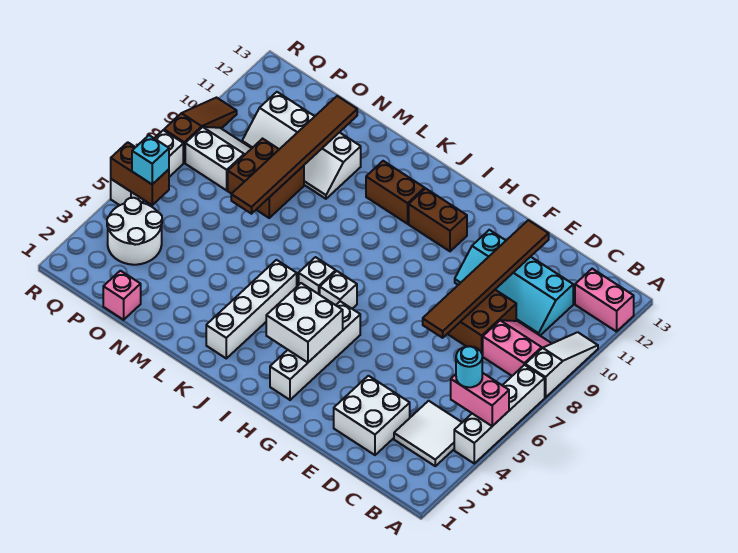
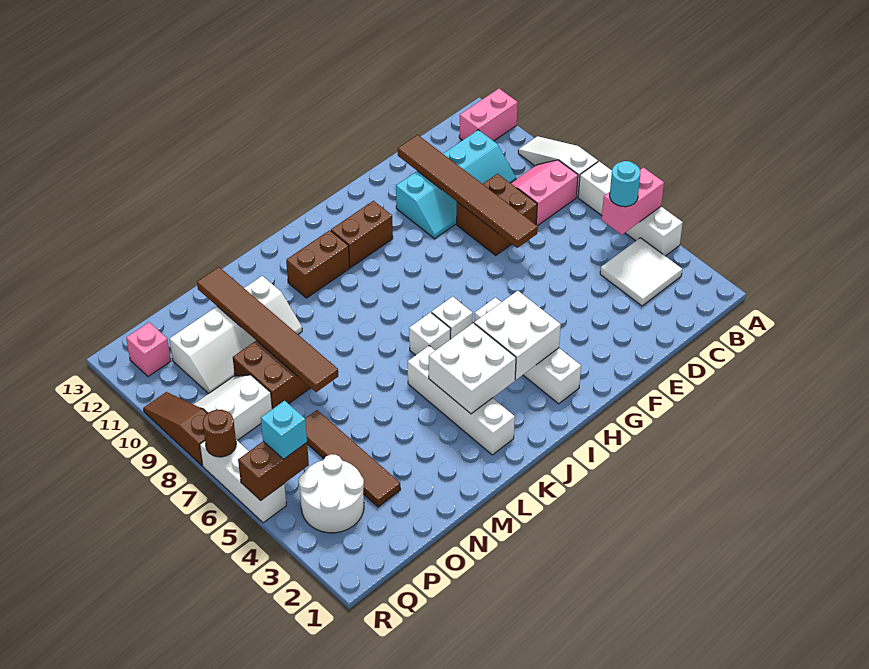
white 2x2 brick [334,376,410,455] -> white 2x2 brick moved to [429,323,516,414]
pink 1x1 brick [103,271,141,320] -> pink 1x1 brick moved to [126,322,171,377]
none -> brown 1x4 tile [305,410,401,507]
none -> brown 1x1 round brick [203,410,236,457]

